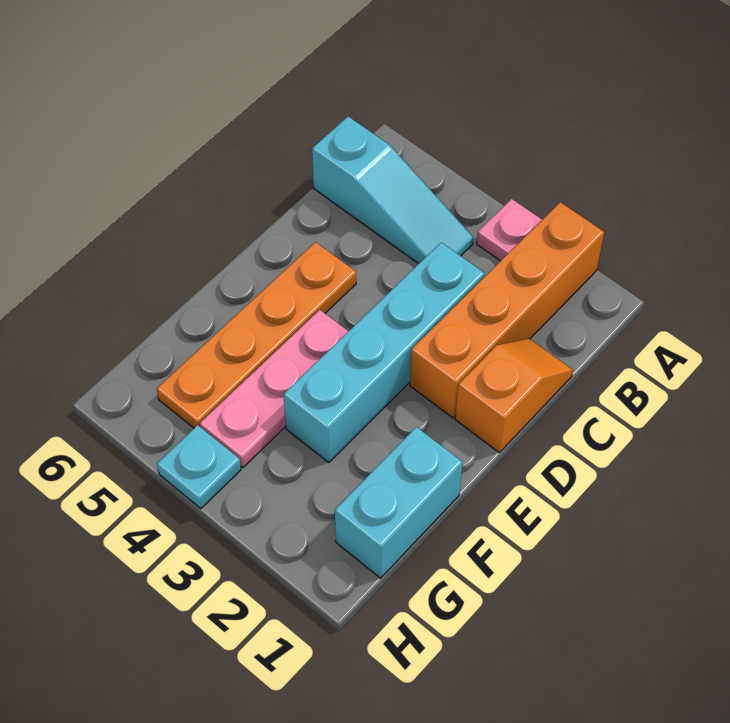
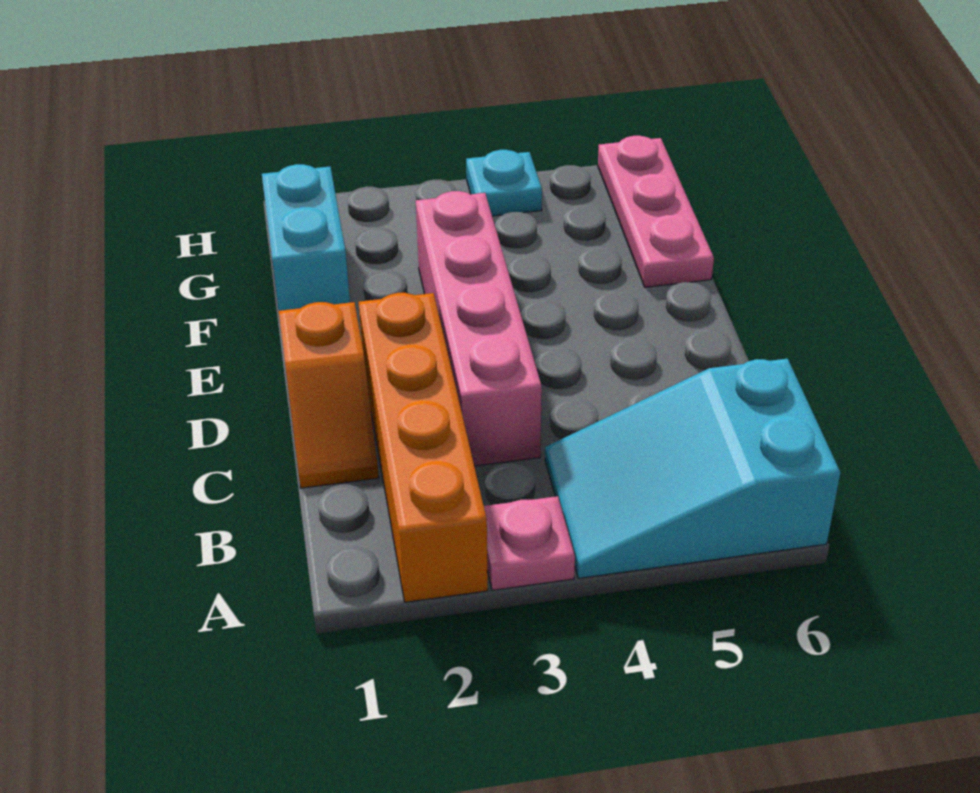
cyan 1x3 slope [312,117,473,264] -> cyan 2x3 slope [545,359,840,578]
cyan 1x4 brick [284,243,485,463] -> pink 1x4 brick [416,191,542,466]
orange 1x4 plate [157,242,356,428] -> none
pink 1x3 plate [200,310,348,468] -> pink 1x3 plate moved to [598,136,714,287]

